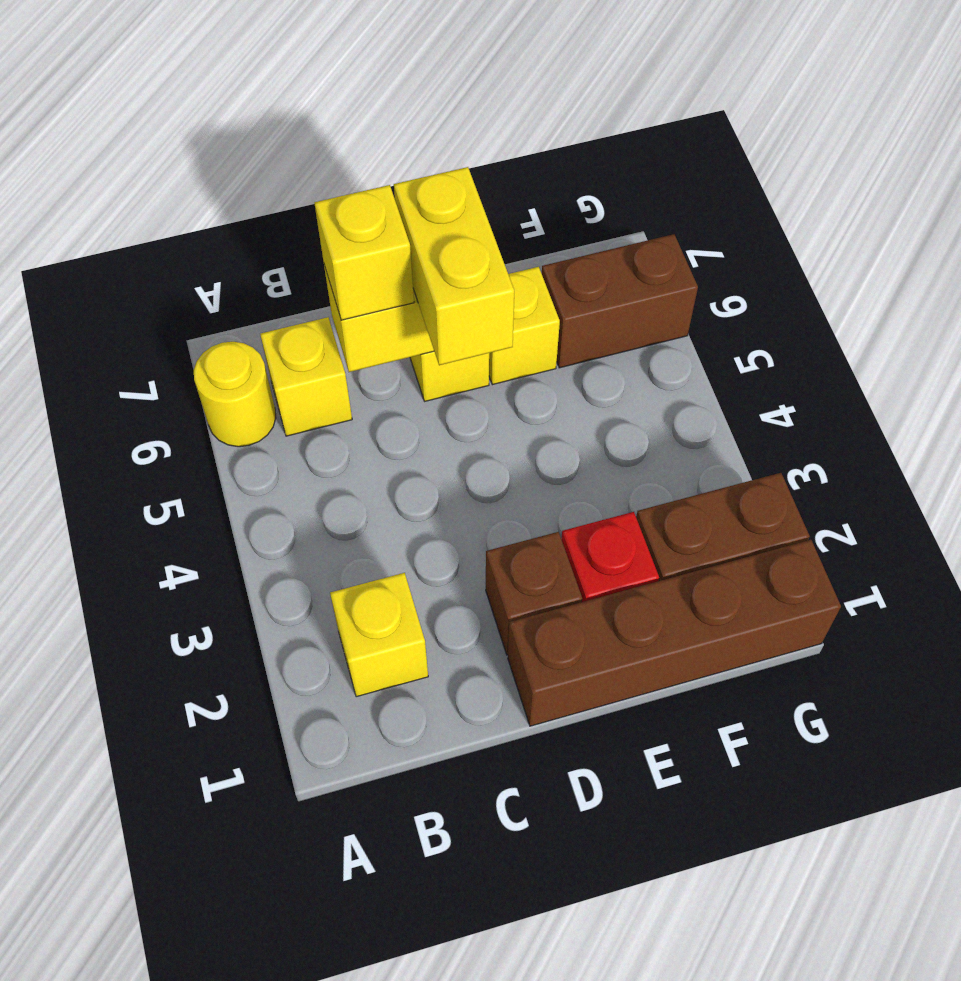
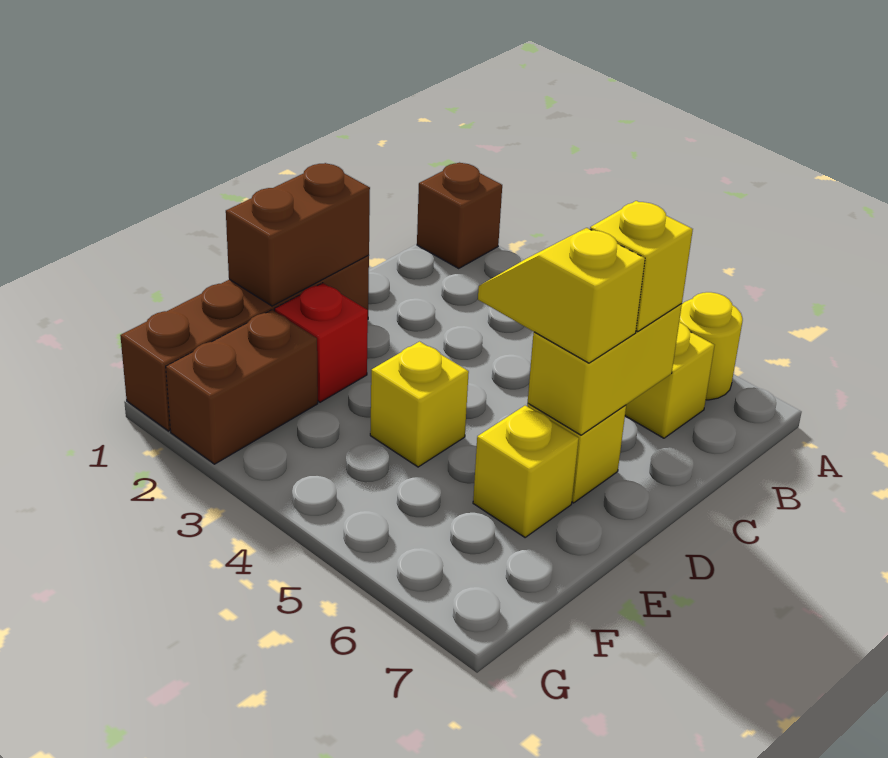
yellow 1x1 brick [330,573,428,697] -> yellow 1x1 brick moved to [370,342,469,467]
brown 1x1 brick [486,532,582,655] -> brown 1x1 brick moved to [417,163,502,268]
yellow 1x2 brick [394,167,514,365] -> yellow 1x2 slope [478,228,645,363]
brown 1x2 brick [542,234,698,368] -> brown 1x2 brick moved to [226,163,370,306]

